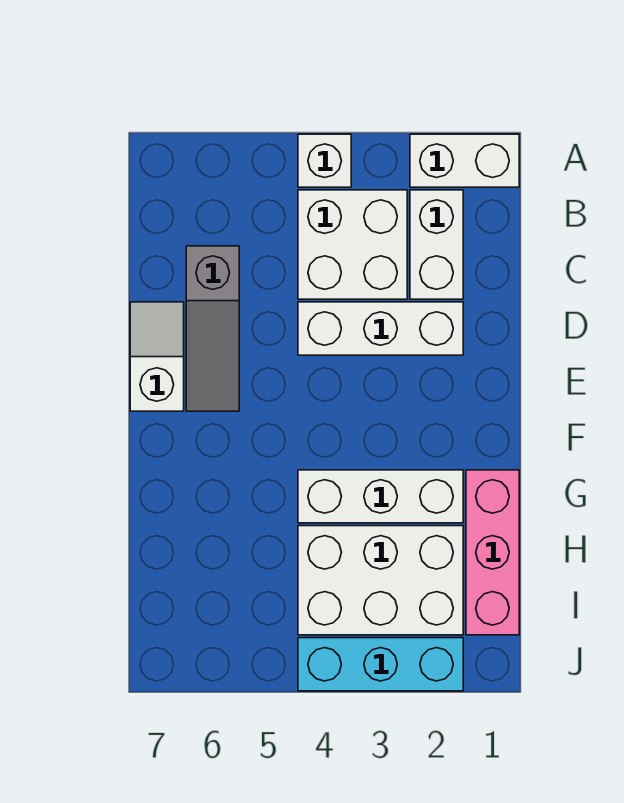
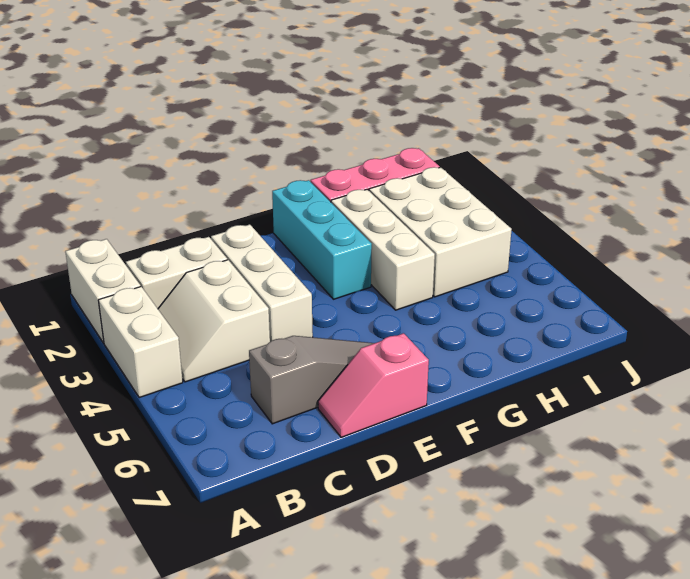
white 1x1 brick [298,134,351,187] -> white 1x2 brick [98,287,183,398]
white 2x2 brick [298,190,407,299] -> white 2x2 slope [158,260,270,382]
white 1x2 slope [130,302,184,411] -> pink 1x2 slope [318,333,429,437]
cyan 1x3 brick [298,638,463,691] -> cyan 1x3 brick moved to [272,180,372,299]

